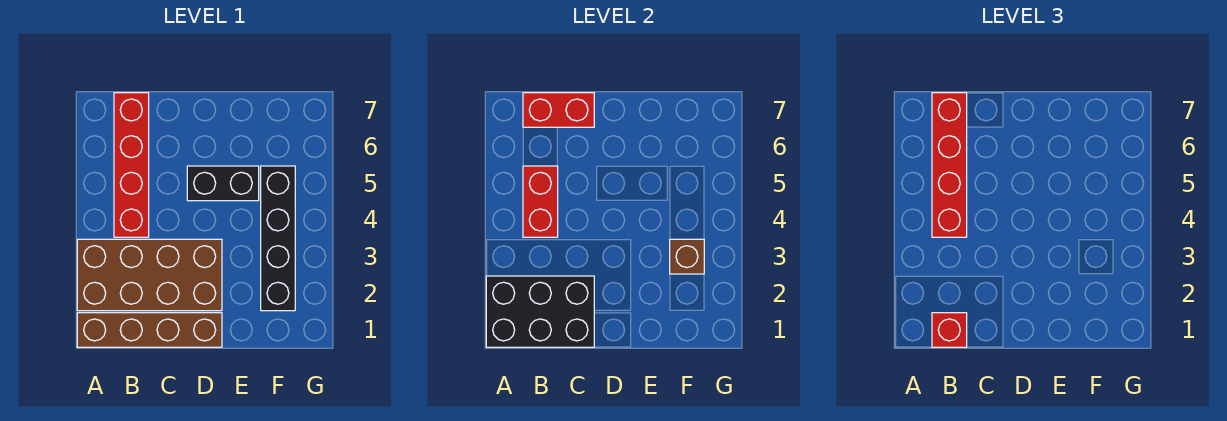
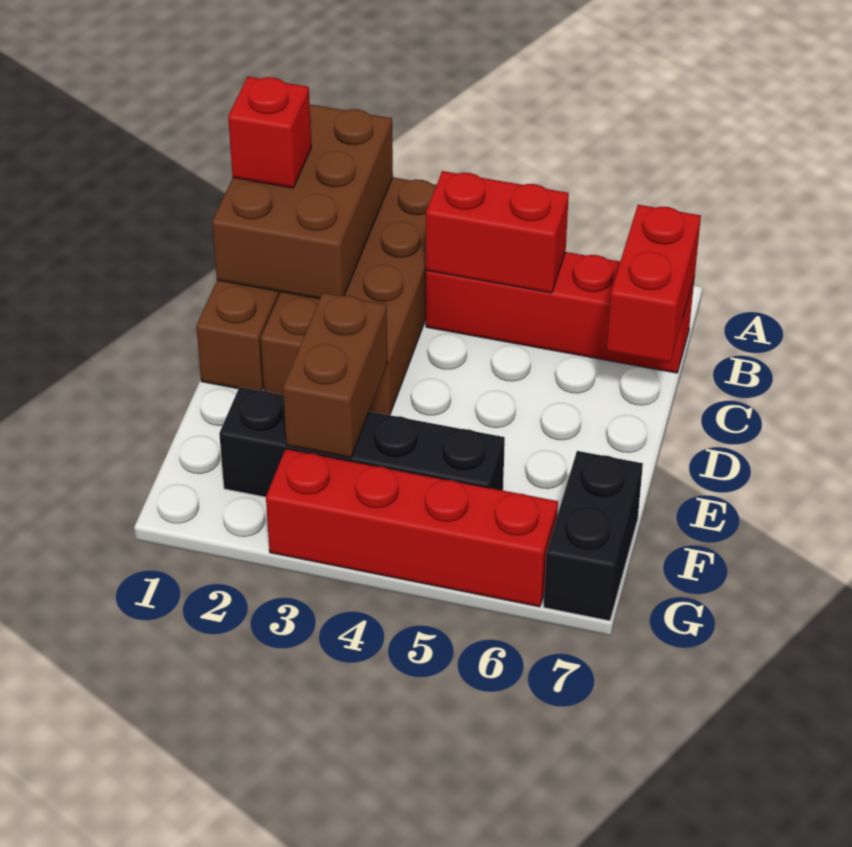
black 2x3 brick [486,276,594,347] -> brown 2x3 brick [212,104,393,299]
red 1x4 brick [932,93,967,237] -> red 1x4 brick moved to [266,449,558,607]
black 1x2 brick [187,166,259,201] -> black 1x2 brick moved to [544,451,643,621]
brown 1x1 brick [670,239,704,274] -> brown 1x2 brick [283,293,387,458]

